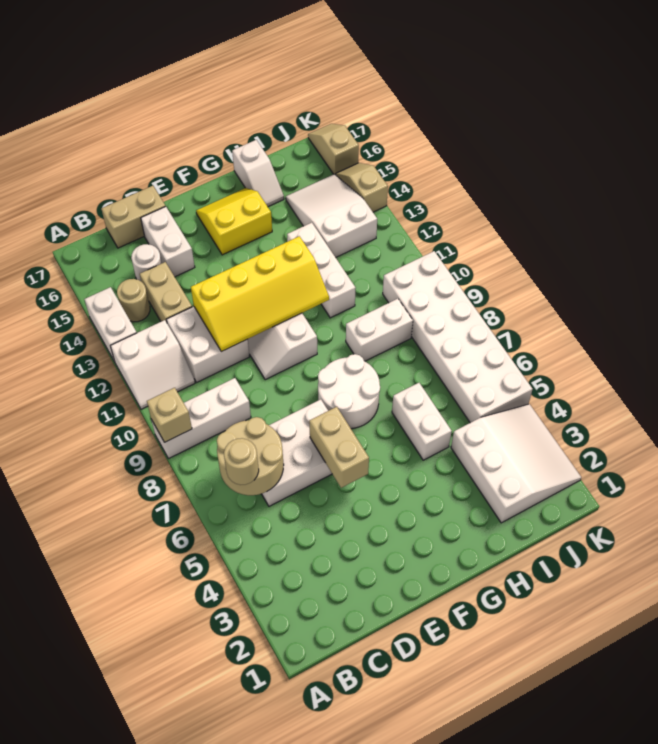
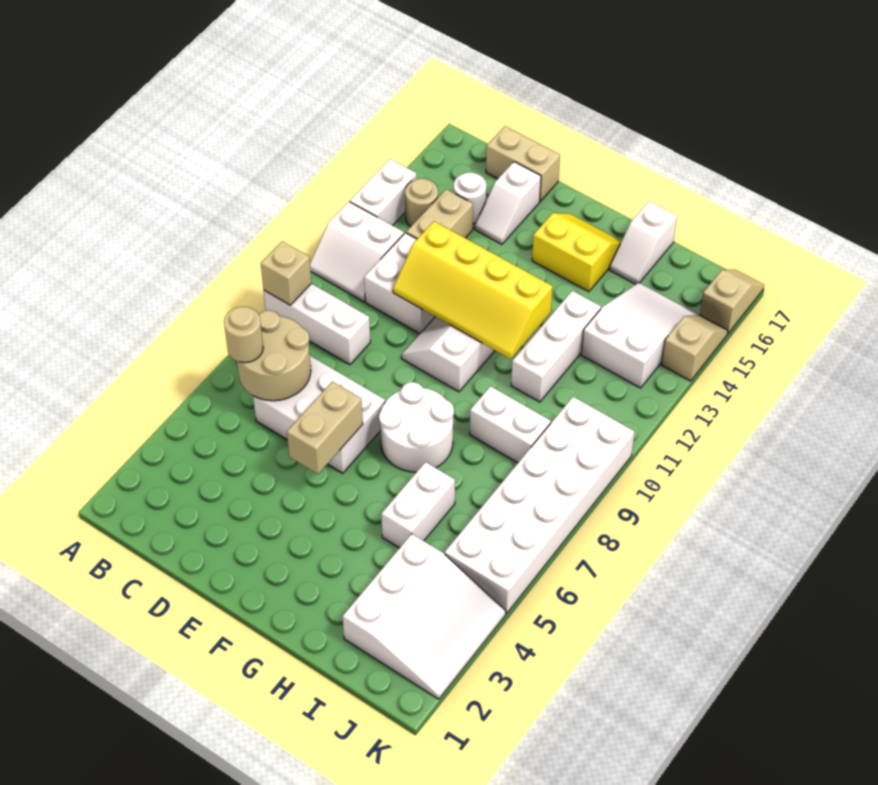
white 1x2 brick [141,207,195,277] -> white 1x2 slope [475,162,541,244]

